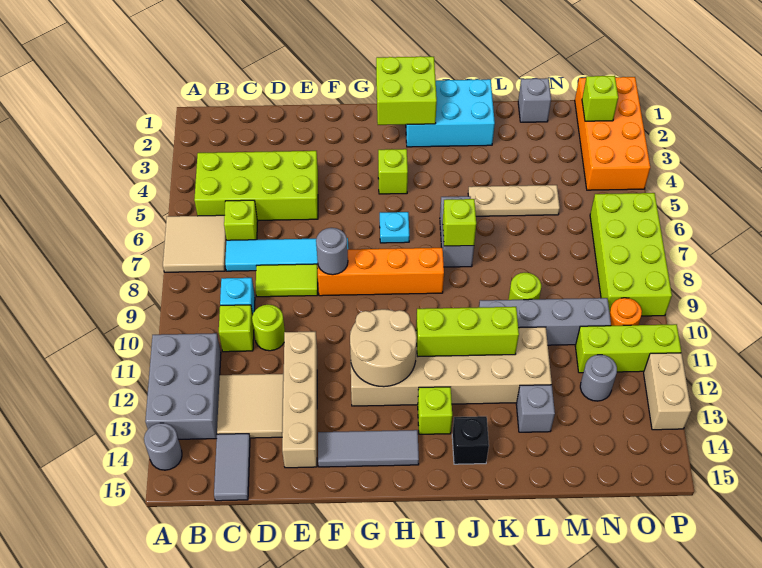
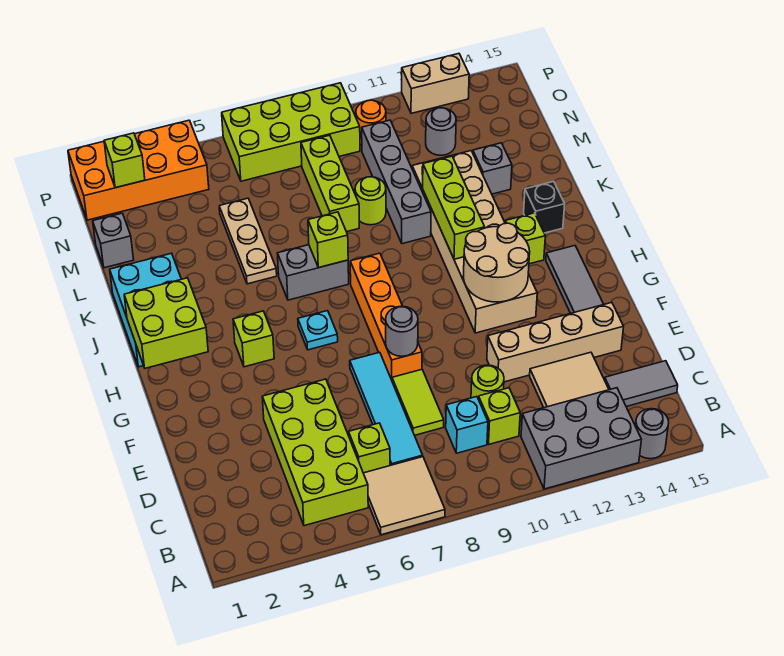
lime 1x3 brick [575,324,681,373] -> lime 1x3 brick moved to [301,135,359,232]

